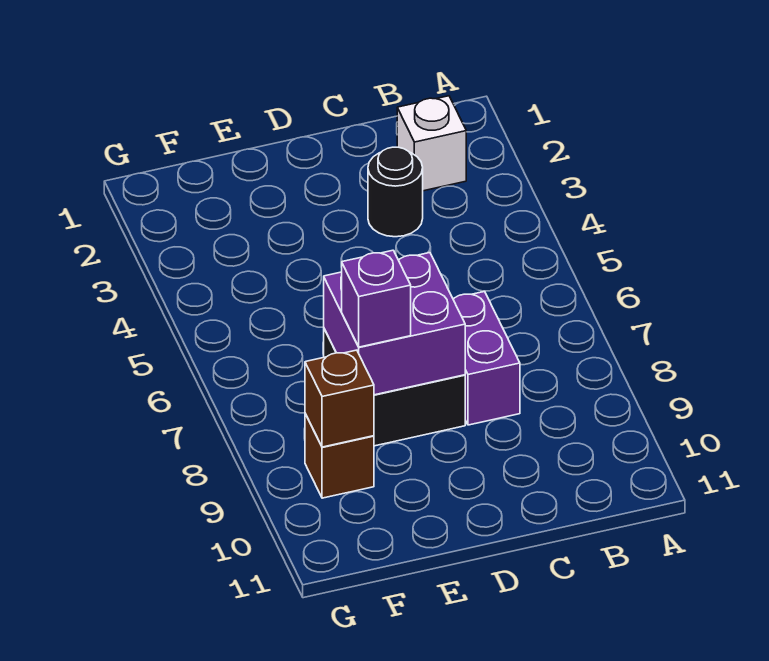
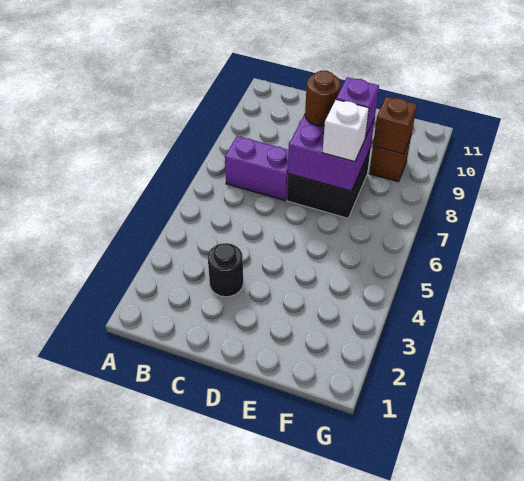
white 1x1 brick [397,96,466,191] -> white 1x1 brick moved to [323,100,369,162]
purple 1x2 brick [453,292,520,425] -> purple 1x2 brick turned to [225,136,289,200]
none -> brown 1x1 round brick [305,70,341,126]

